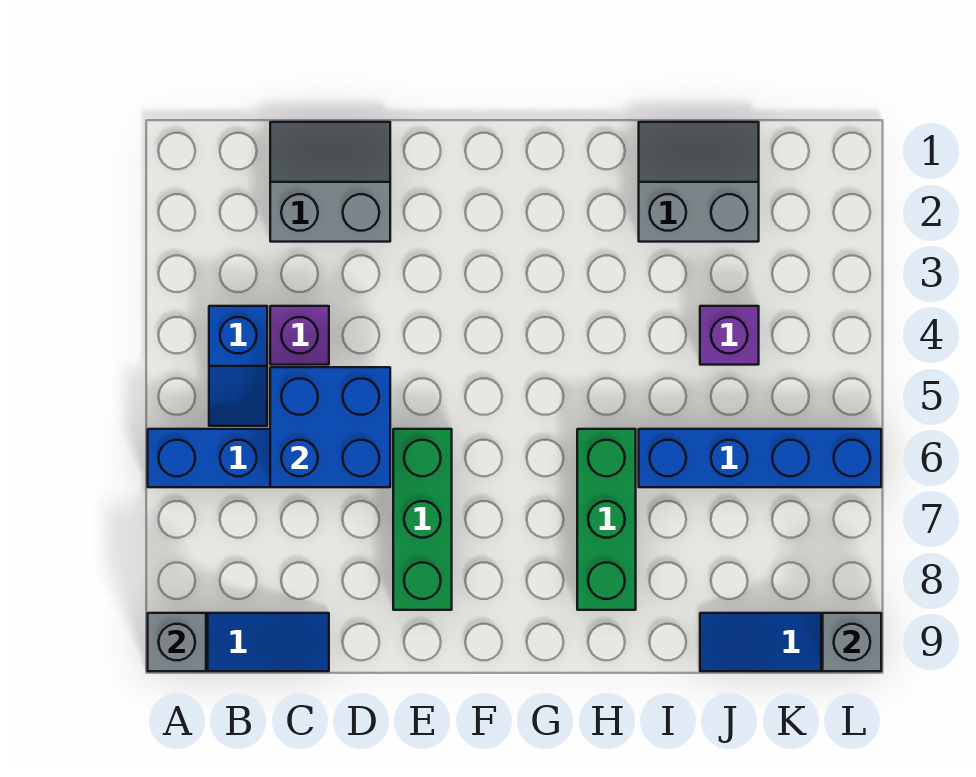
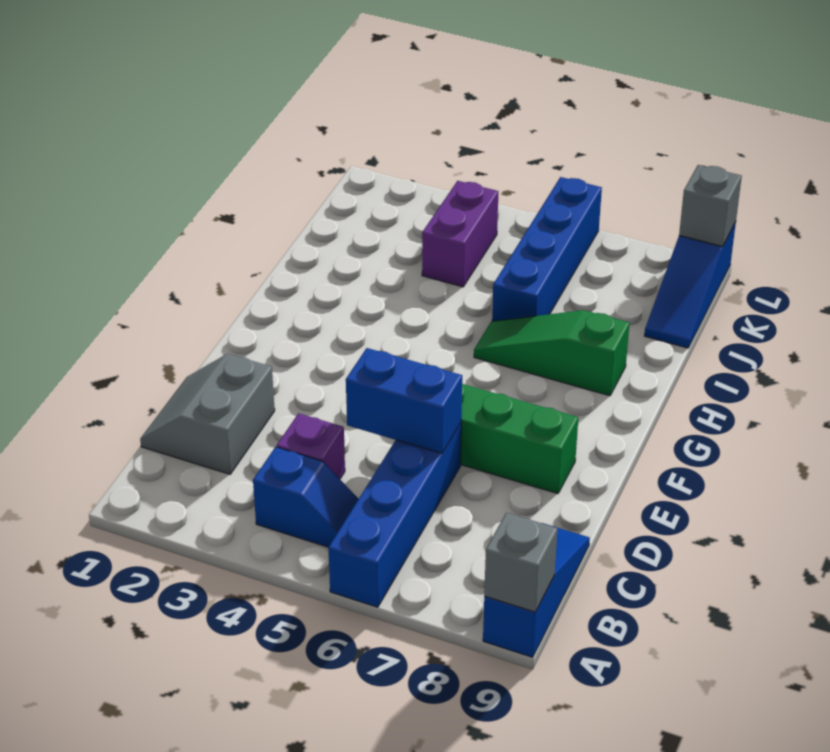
blue 2x2 brick [270,367,390,487] -> blue 1x2 brick [346,348,462,453]
green 1x3 brick [577,429,636,610] -> green 1x3 slope [474,310,630,396]
grey 2x2 slope [639,122,759,242] -> none
purple 1x1 brick [700,306,759,365] -> purple 1x2 brick [422,181,498,287]

